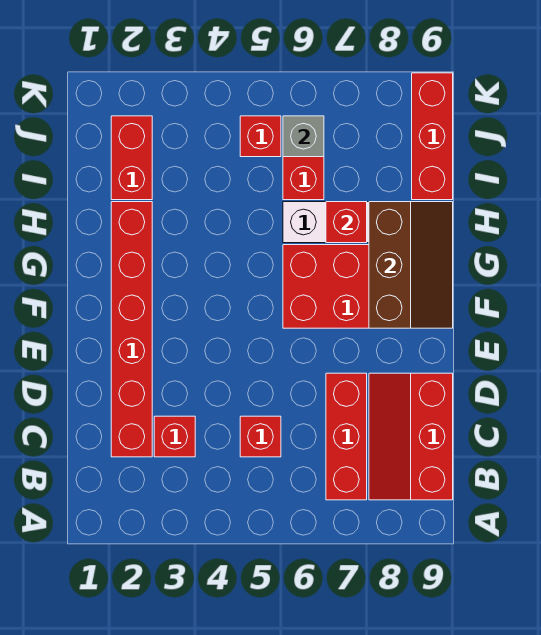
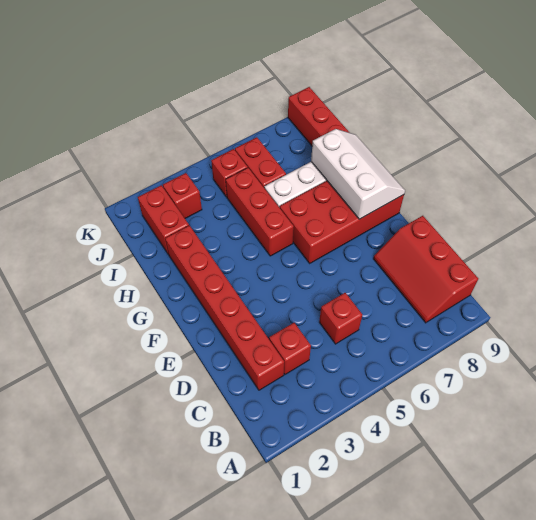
red 1x3 brick [326,373,367,500] -> red 1x3 brick moved to [226,168,294,256]
brown 2x3 slope [369,202,453,328] -> white 2x3 slope [311,129,405,219]
red 1x1 brick [326,202,367,243] -> red 1x1 brick moved to [163,173,202,218]
grey 1x1 brick [283,116,324,157] -> none

